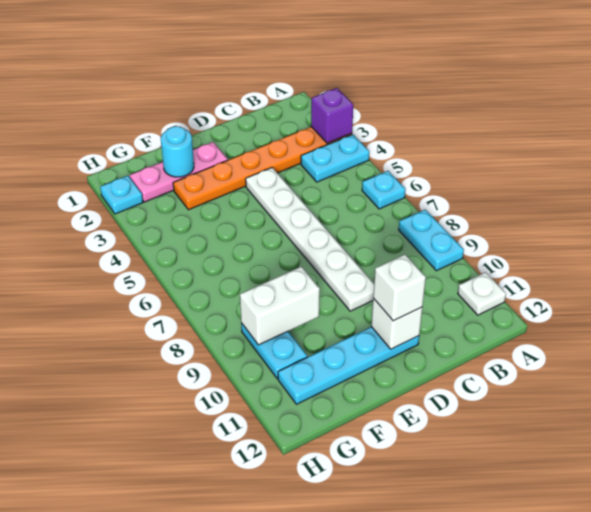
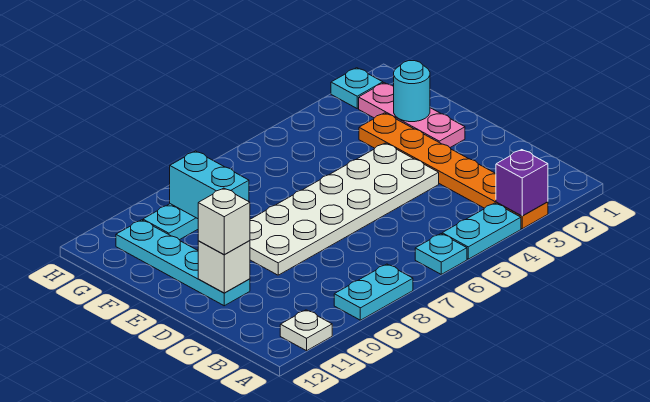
cyan 1x2 plate [301,134,369,182] -> cyan 1x2 plate turned to [442,203,521,259]
white 1x6 plate [246,168,374,311] -> white 2x6 plate [250,143,439,275]
white 1x2 brick [240,267,320,345] -> cyan 1x2 brick [170,151,249,219]

